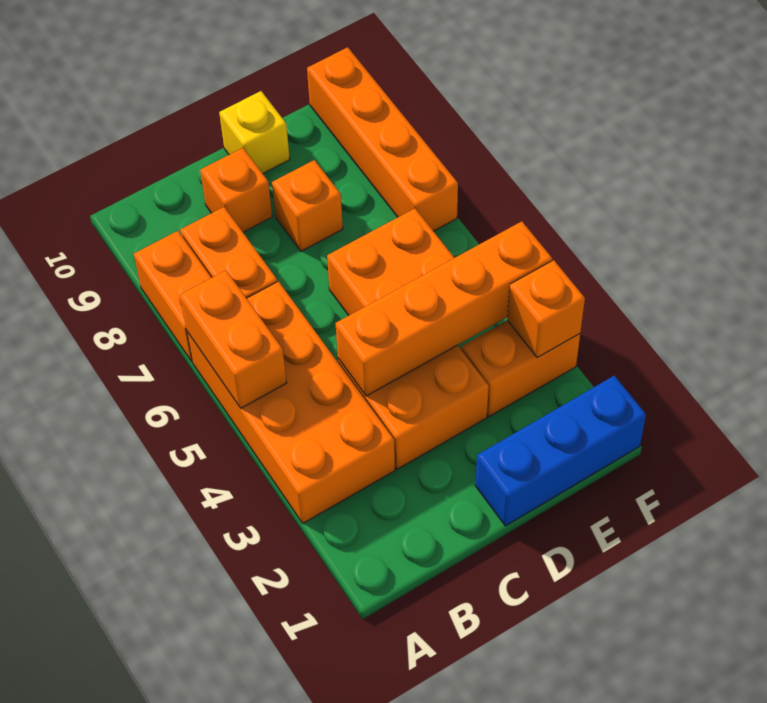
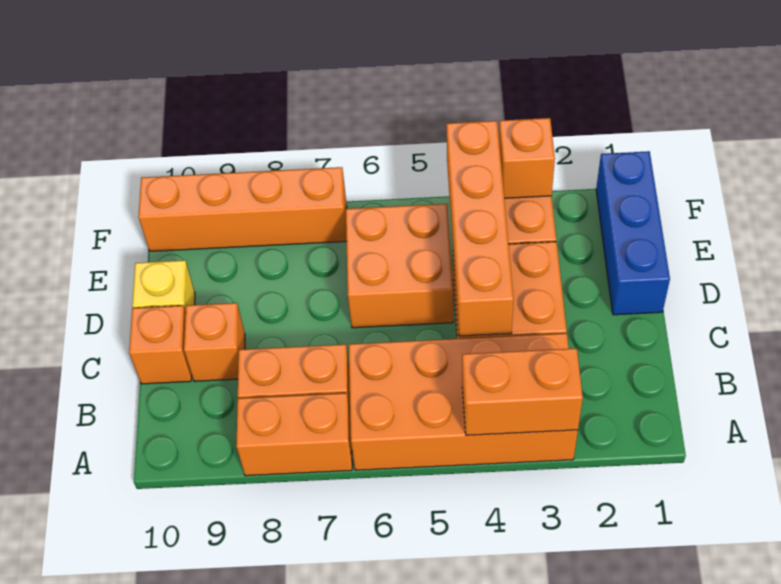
orange 1x2 brick [180,271,287,408] -> orange 1x2 brick moved to [462,348,583,435]
orange 1x1 brick [272,160,343,251] -> orange 1x1 brick moved to [129,306,192,384]

